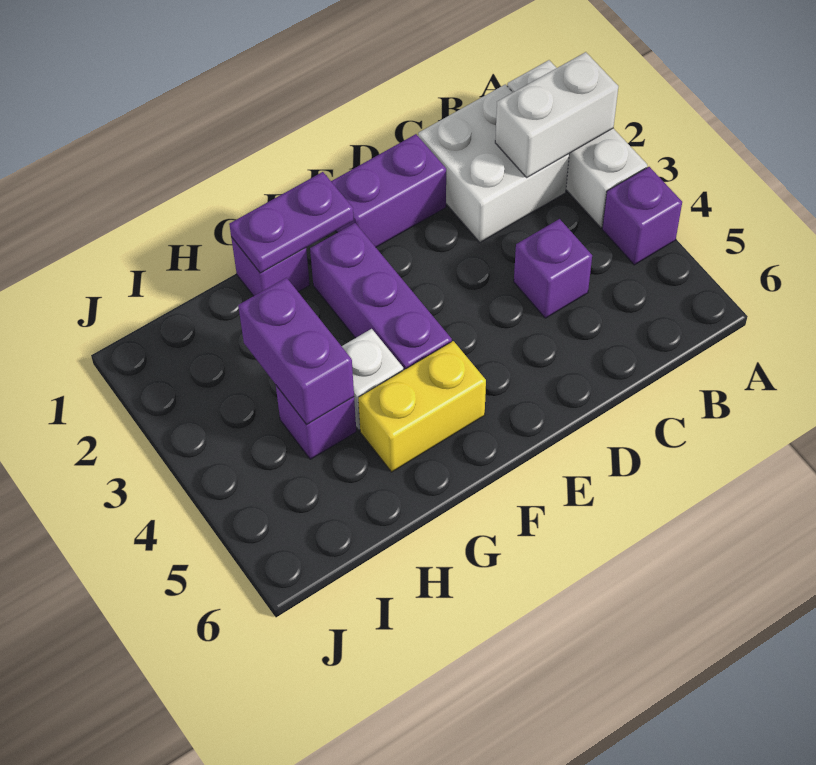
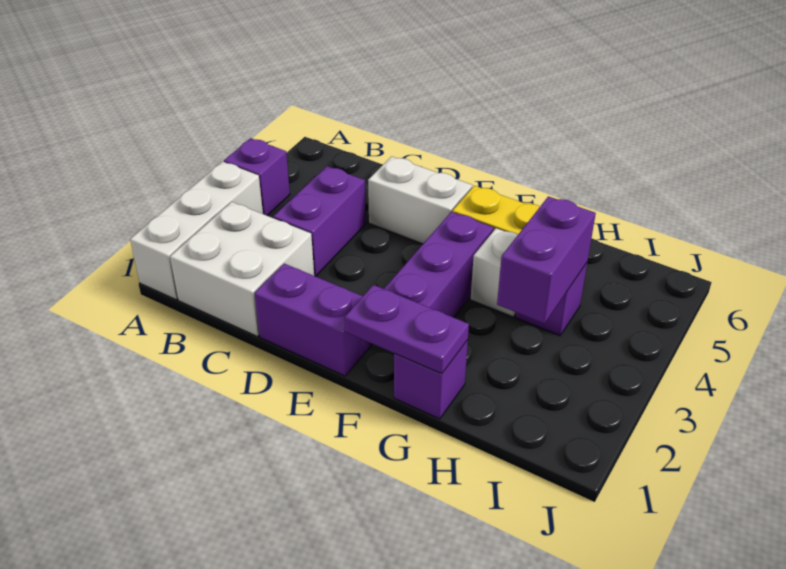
white 1x2 brick [495,52,618,177] -> white 1x2 brick moved to [368,156,472,244]
purple 1x1 brick [514,219,592,318] -> purple 1x2 brick [273,166,366,276]

